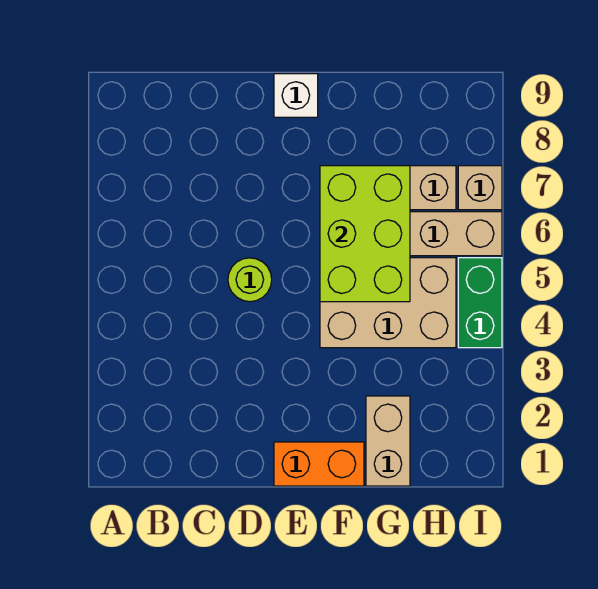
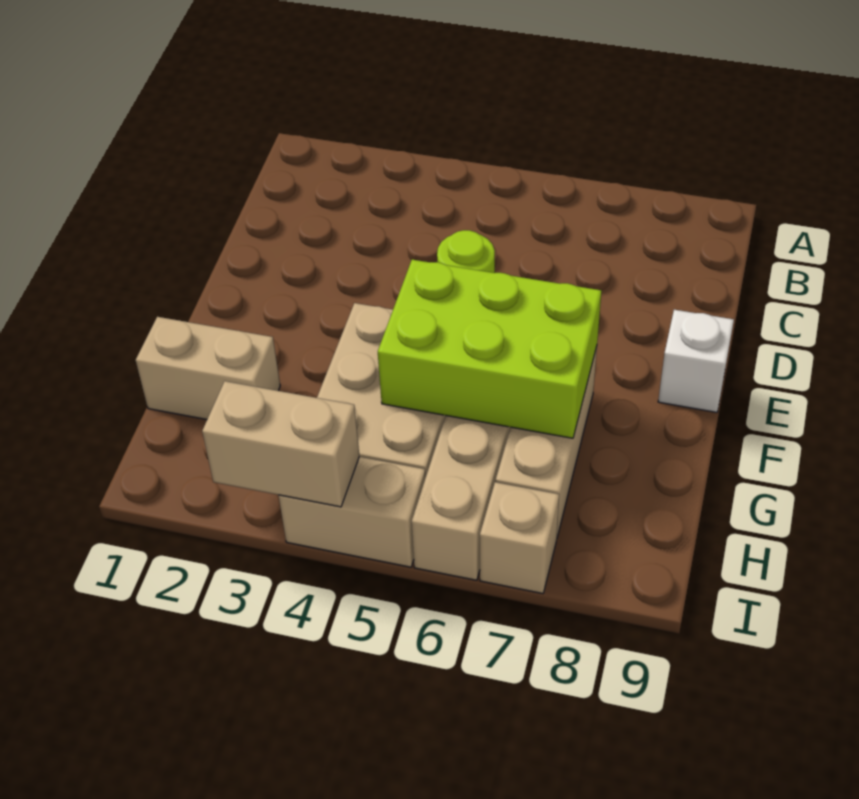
orange 1x2 brick [274,442,364,486] -> none
none -> tan 1x2 brick [202,381,359,507]
green 1x2 brick [458,258,502,348] -> tan 1x2 brick [278,457,425,567]

